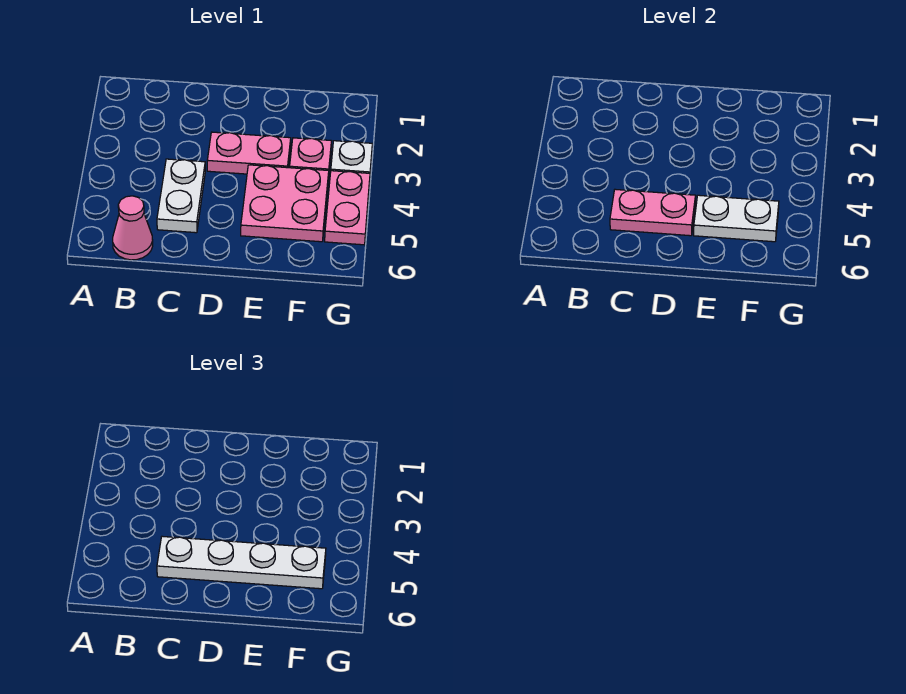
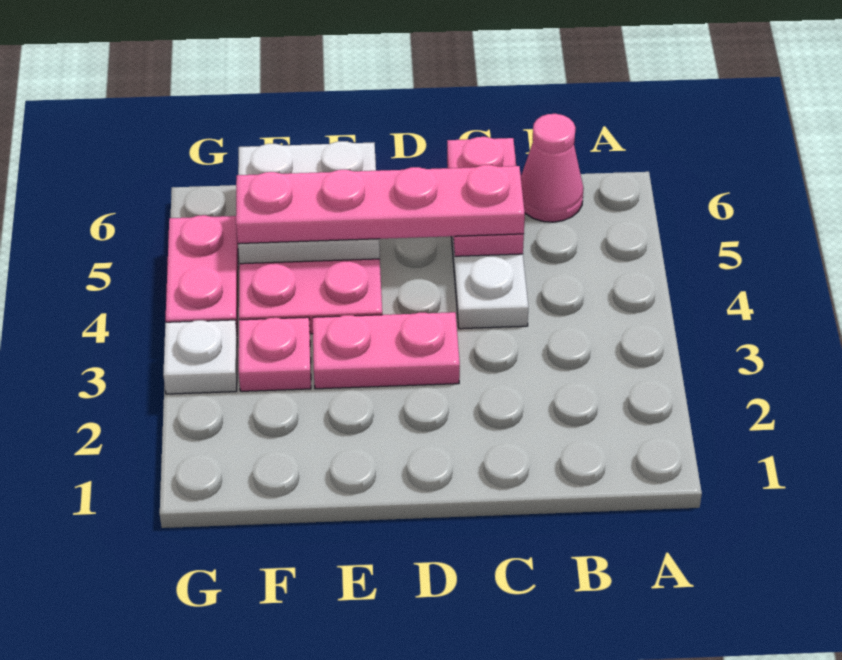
pink 1x2 plate [610,189,695,236] -> pink 1x2 plate turned to [447,137,524,256]
white 1x4 plate [157,536,326,589] -> pink 1x4 plate [236,165,525,244]
white 1x2 plate [694,195,779,242] -> white 2x2 plate [238,141,380,264]

